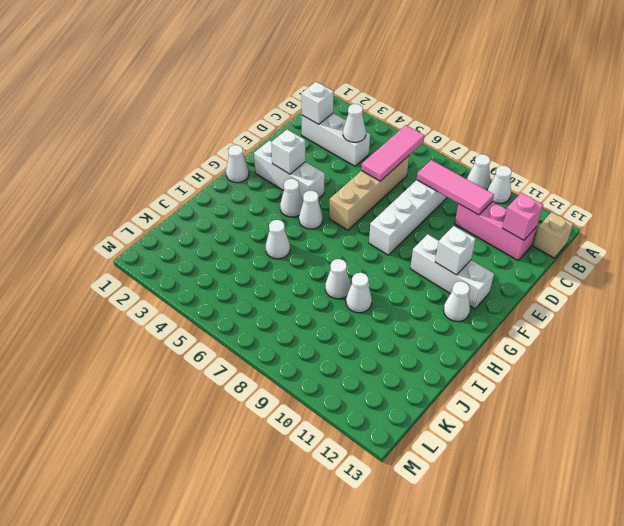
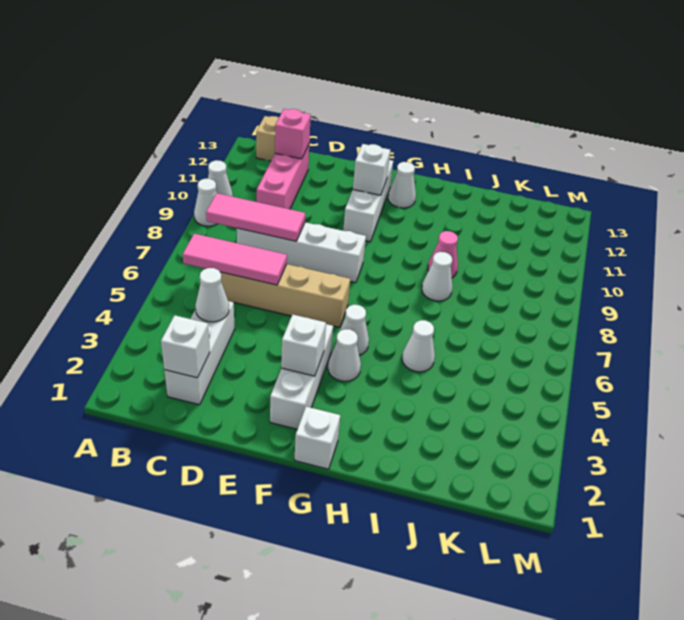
pink 1x3 tile [417,160,494,215] -> pink 1x3 tile turned to [206,193,305,241]
white 1x1 cone [226,145,249,183] -> white 1x1 brick [294,407,340,469]
white 1x1 cone [346,273,372,313] -> pink 1x1 cone [428,231,458,278]

